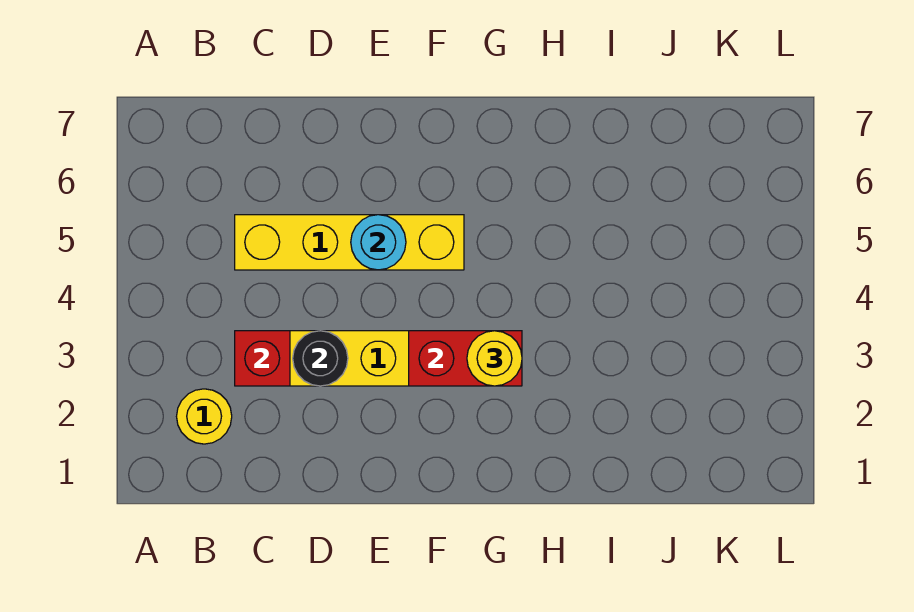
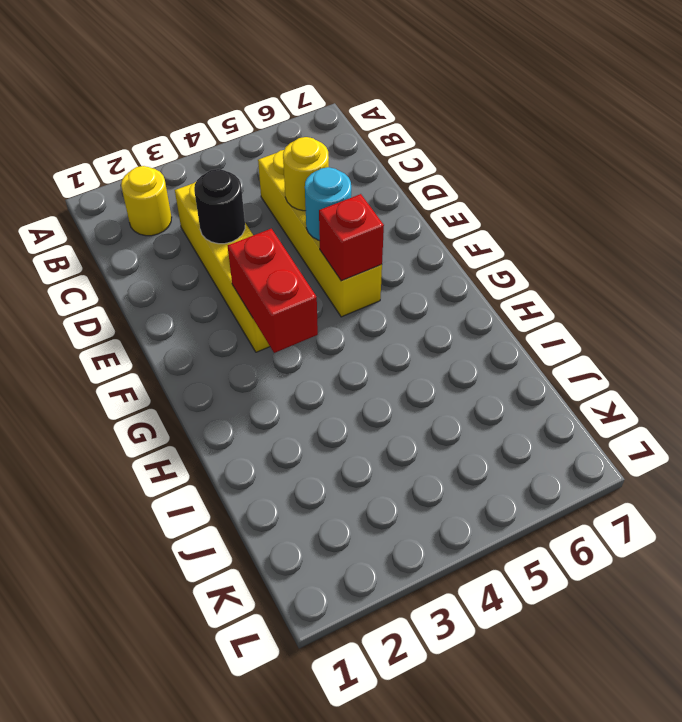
red 1x1 brick [235,331,290,386] -> red 1x1 brick moved to [319,194,384,281]
yellow 1x1 round brick [467,331,522,386] -> yellow 1x1 round brick moved to [283,137,329,211]

